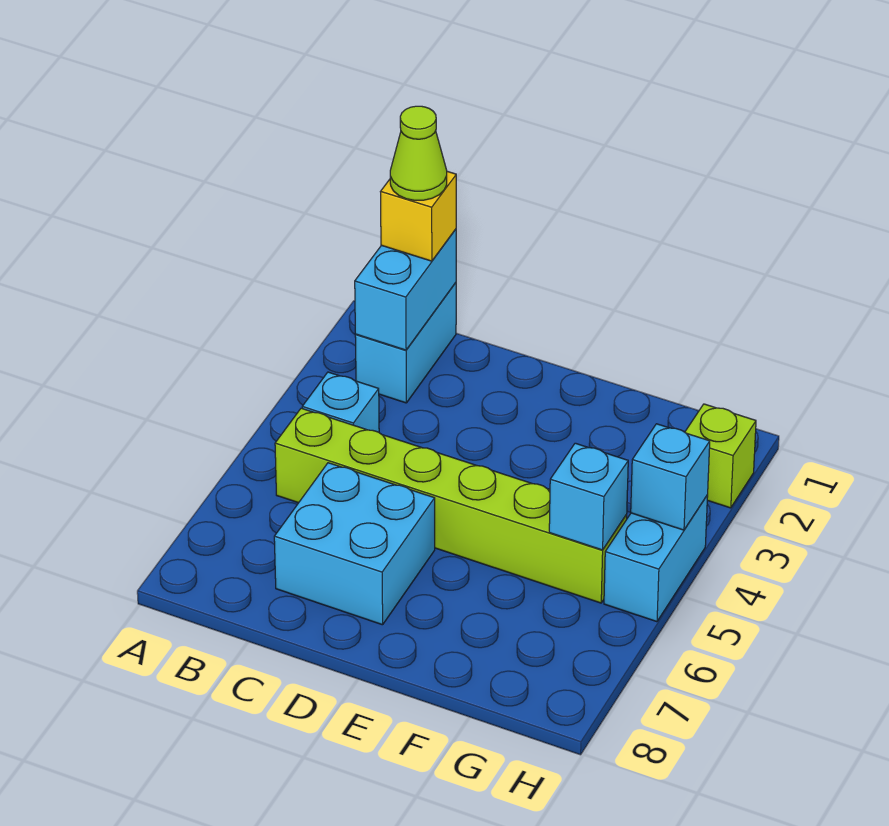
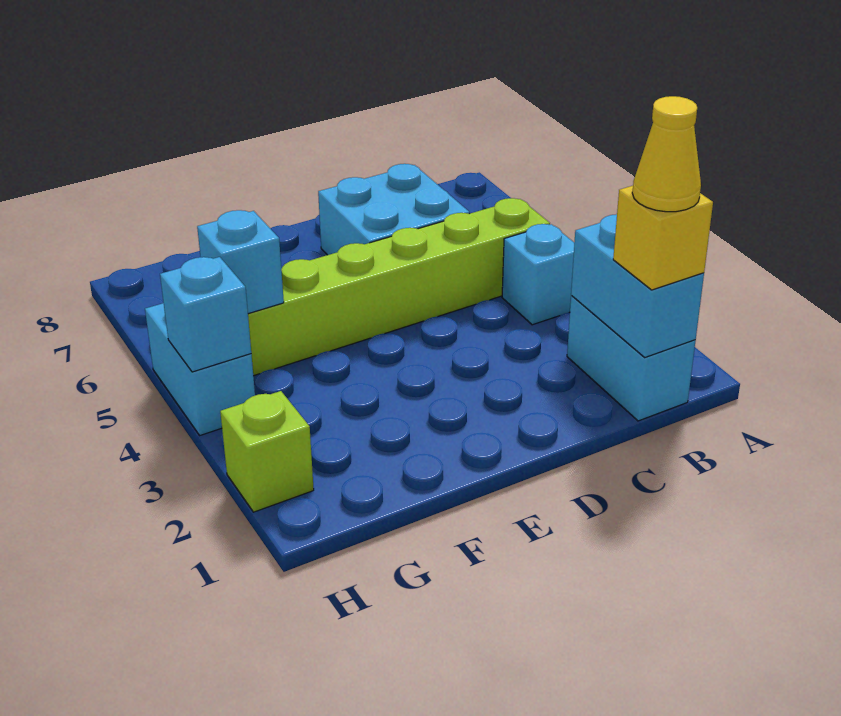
lime 1x1 cone [390,106,447,200] -> yellow 1x1 cone [632,96,701,212]

